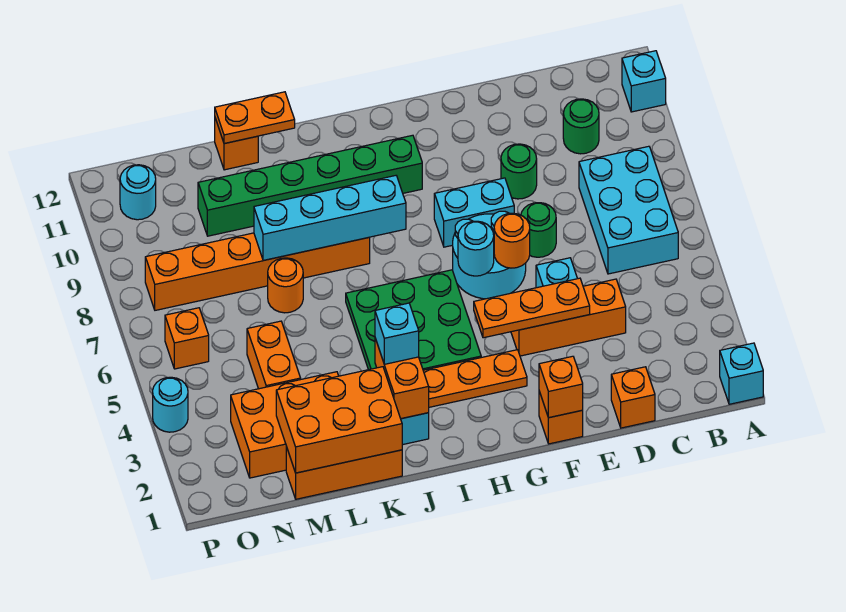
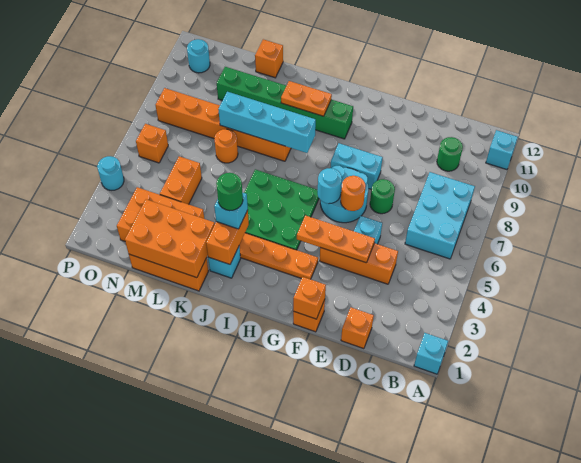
green 1x1 round brick [501,144,537,199] -> green 1x1 round brick moved to [216,173,243,211]
orange 1x2 plate [215,92,295,144] -> orange 1x2 plate moved to [281,81,332,116]

